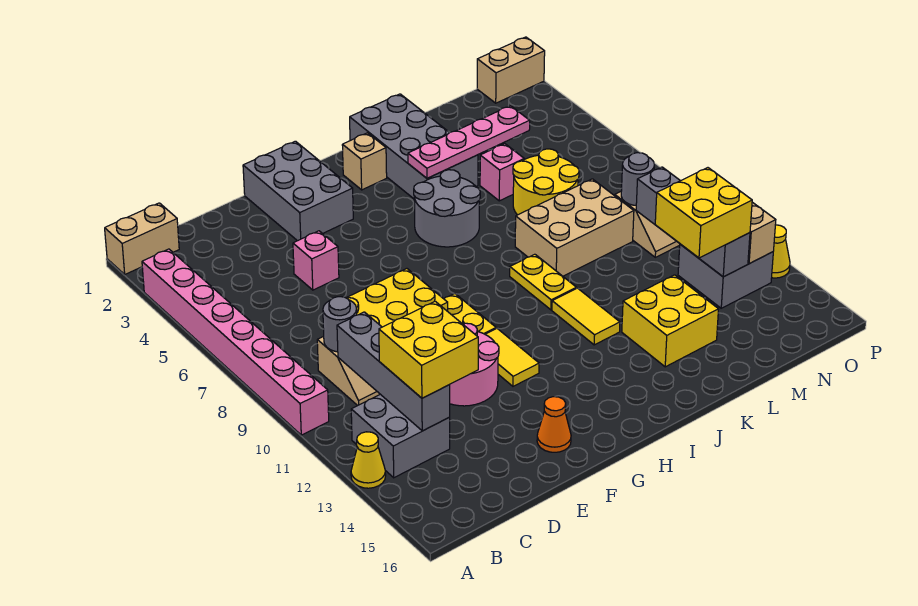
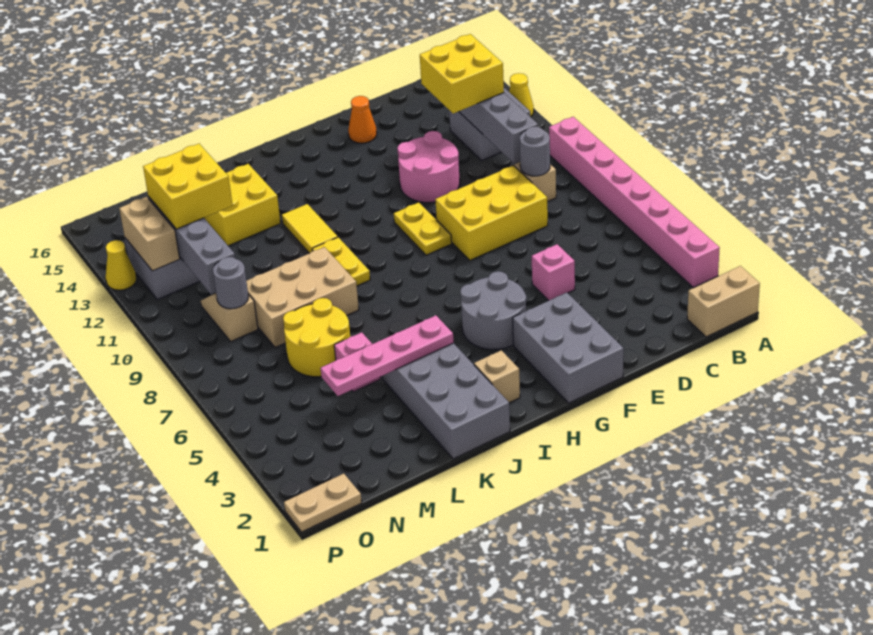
yellow 1x2 tile [485,328,539,386] -> none
grey 2x2 round brick [414,170,480,247] -> grey 2x2 round brick moved to [460,271,526,350]
tan 1x2 brick [477,37,545,103] -> tan 1x2 plate [284,474,362,532]

